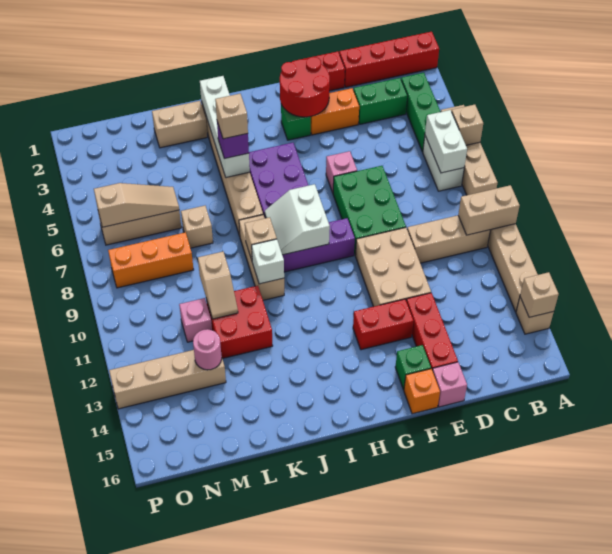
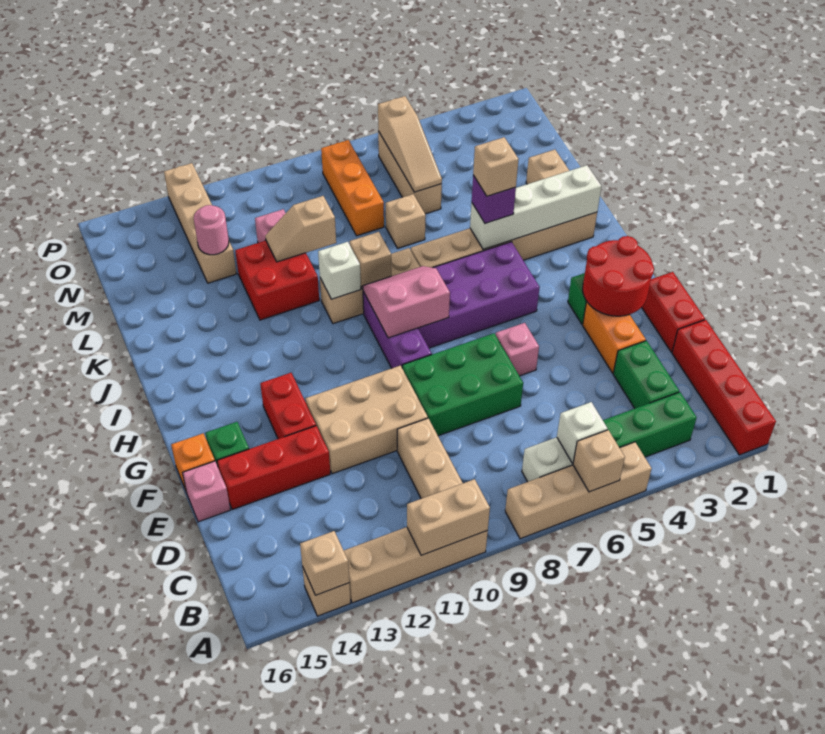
tan 1x2 brick [458,185,520,235] -> tan 1x2 brick turned to [407,479,490,555]
white 1x2 brick [425,110,467,173] -> white 1x1 brick [557,402,607,463]
white 2x2 slope [265,184,330,255] -> pink 2x2 slope [363,266,450,338]

